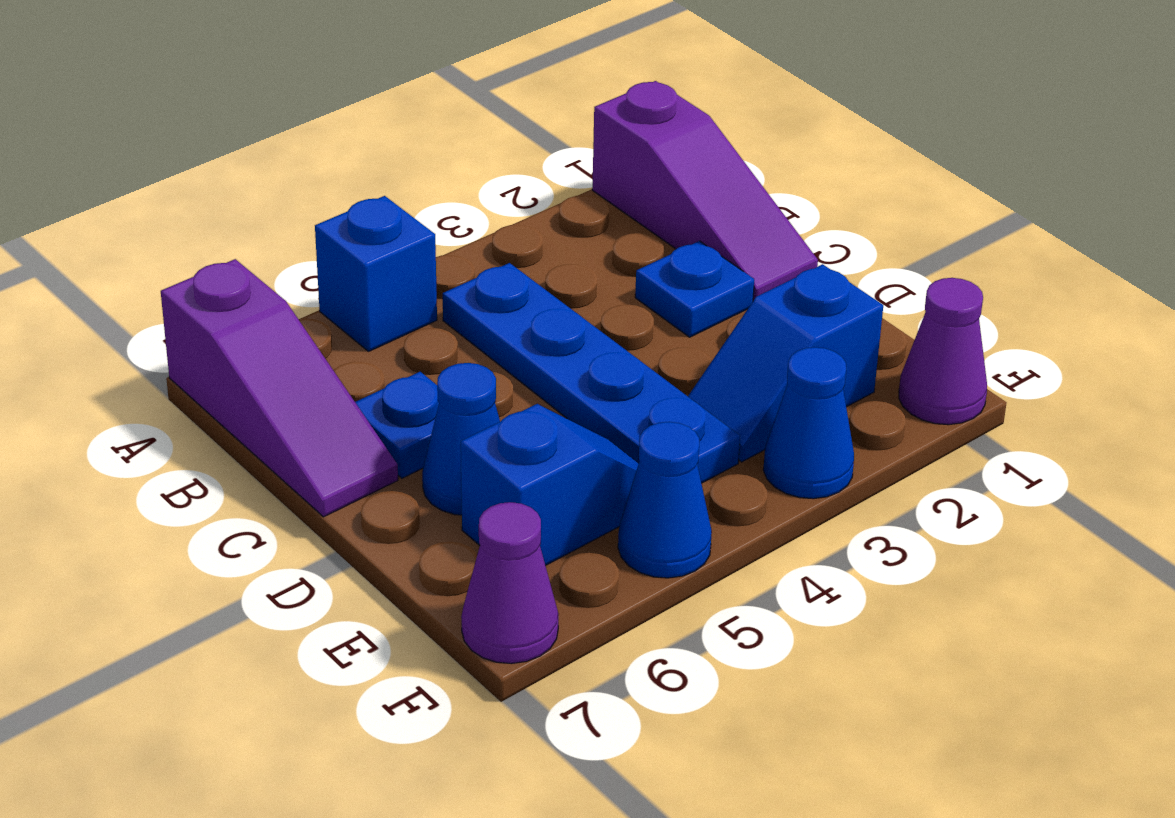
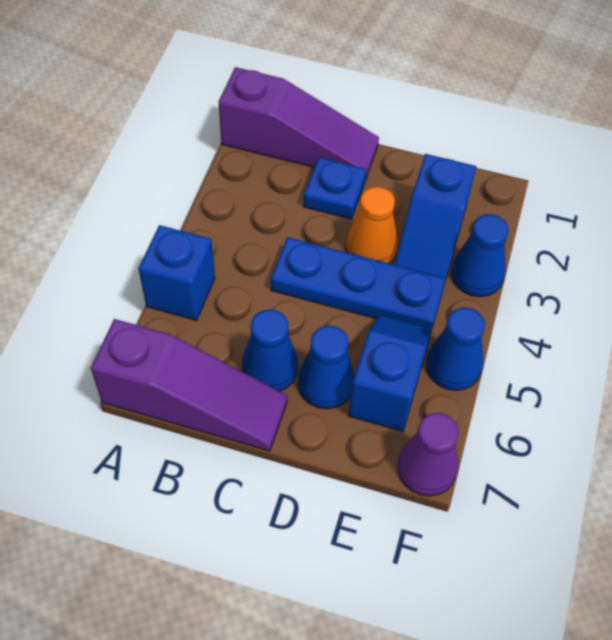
blue 1x4 plate [443,263,740,483] -> blue 1x3 plate [271,237,446,329]
blue 1x1 plate [355,372,439,478] -> blue 1x1 cone [242,310,298,391]
none -> orange 1x1 cone [346,187,398,263]
purple 1x1 cone [899,278,987,425] -> none

